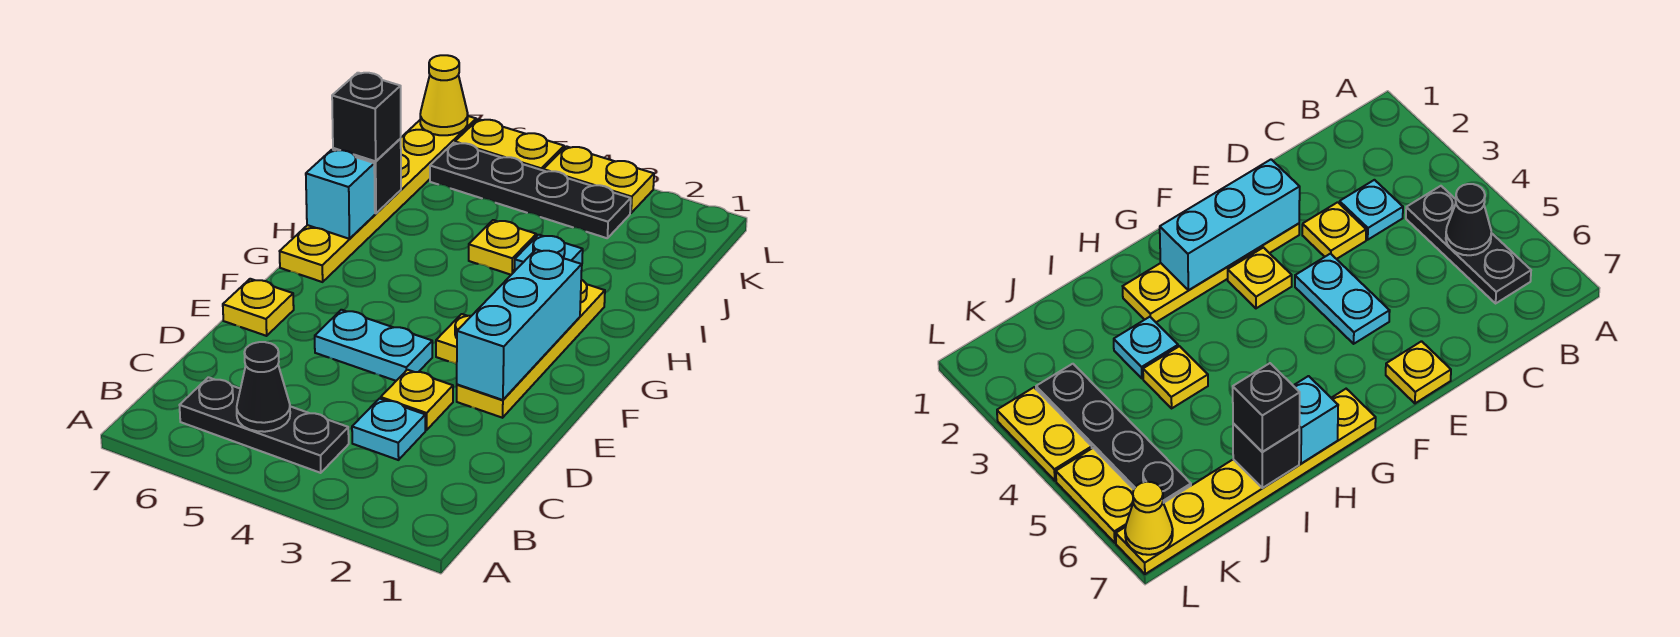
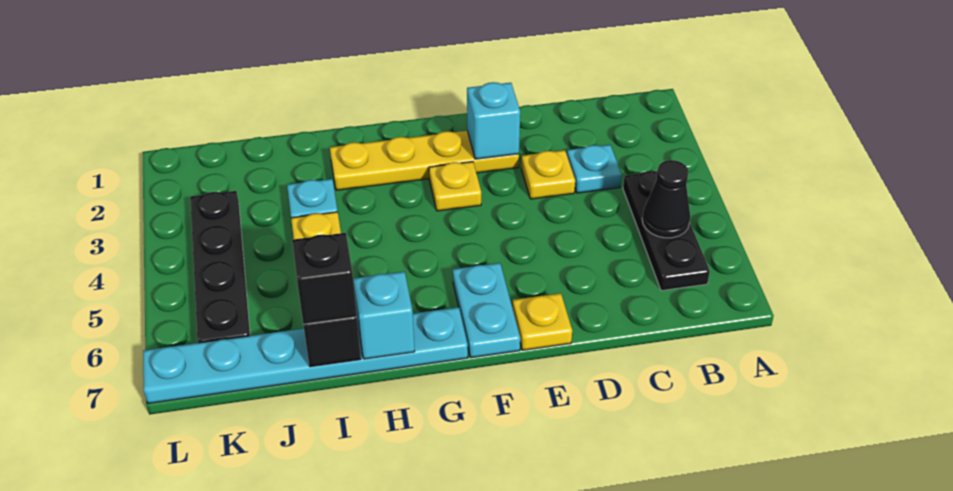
cyan 1x3 brick [457,249,582,400] -> cyan 1x1 brick [467,82,520,159]
cyan 1x2 plate [315,310,432,381] -> cyan 1x2 plate moved to [453,263,520,358]
yellow 1x6 plate [280,116,476,282] -> cyan 1x6 plate [143,307,468,403]
yellow 1x2 plate [543,146,654,213] -> none
yellow 1x2 plate [455,119,564,170] -> none
yellow 1x1 cone [420,55,468,135] -> none

